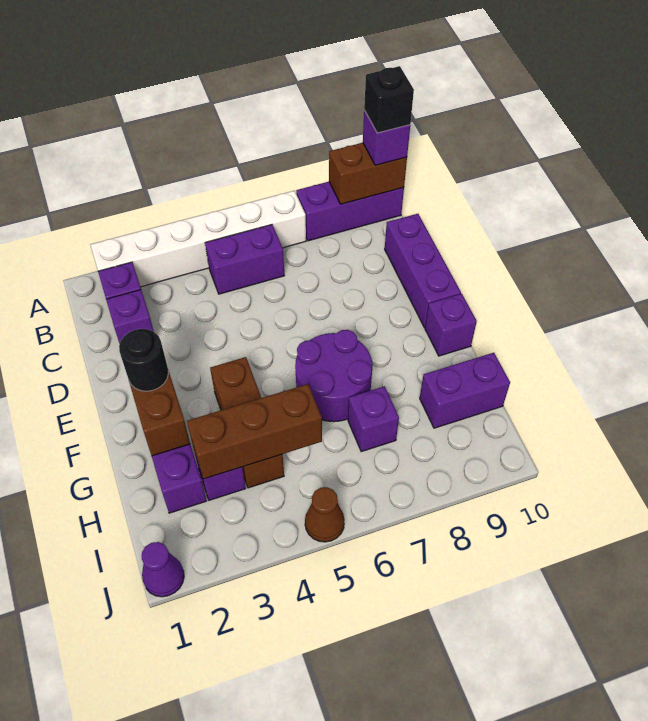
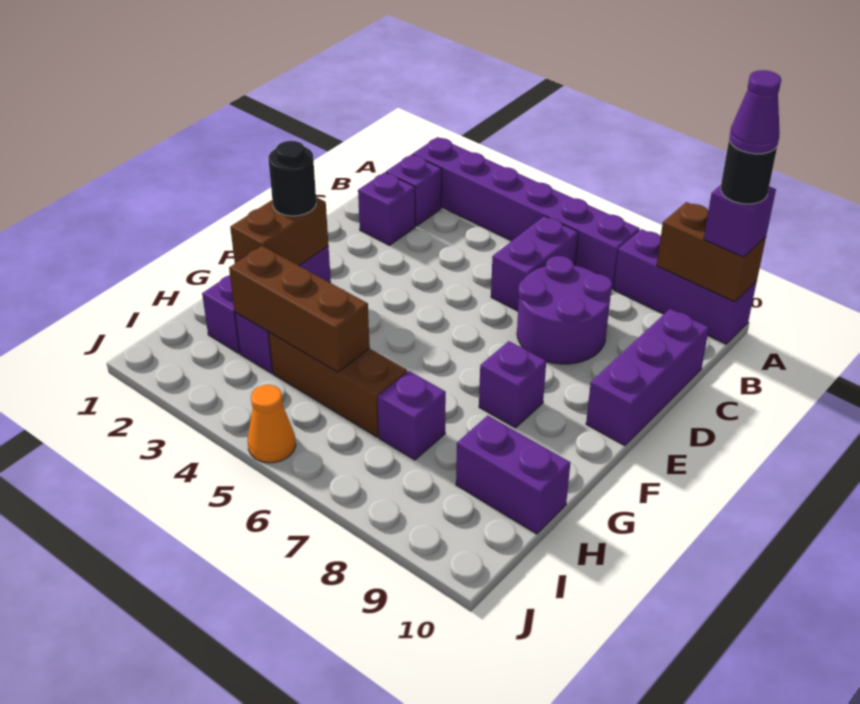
white 1x6 brick [90,191,306,287] -> purple 1x6 brick [413,137,640,288]
black 1x1 brick [364,66,414,133] -> black 1x1 round brick [721,140,777,204]
purple 1x2 brick [205,225,284,294] -> purple 1x2 brick turned to [491,216,578,311]
brown 1x3 brick [210,357,284,488] -> brown 1x3 brick turned to [269,332,407,437]
purple 2x2 round brick [295,330,372,422] -> purple 2x2 round brick moved to [517,256,612,364]
purple 1x1 brick [425,294,477,356] -> purple 1x1 brick moved to [479,341,546,428]
purple 1x1 cone [142,542,184,597] -> purple 1x1 cone moved to [729,70,781,154]
brown 1x1 cone [305,487,344,542] -> orange 1x1 cone [248,385,296,463]

